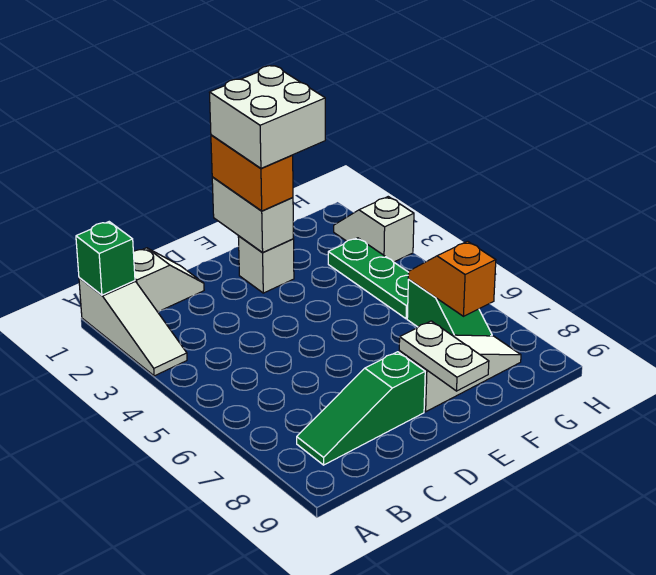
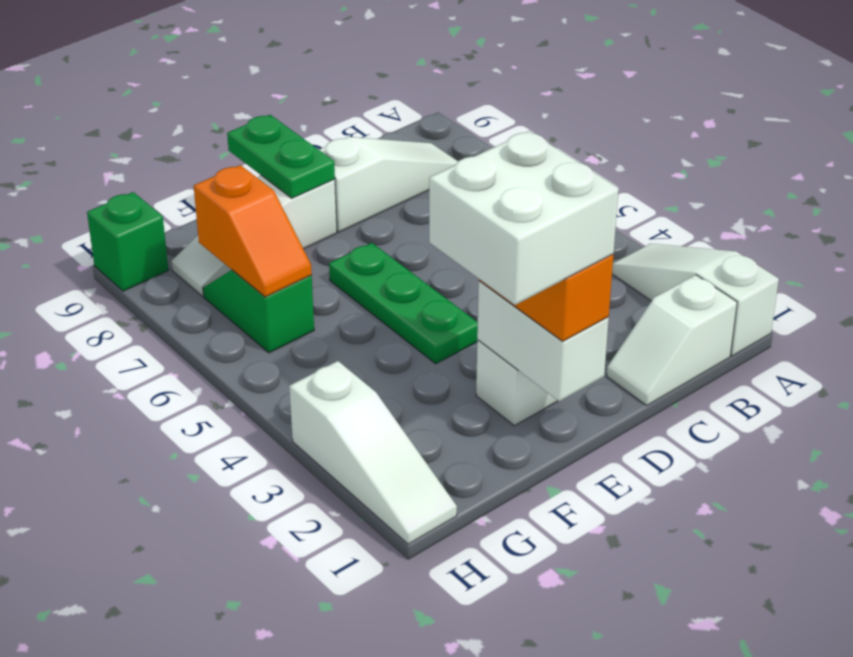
green 1x1 brick [76,222,135,295] -> green 1x1 brick moved to [87,192,168,291]
green 1x3 slope [297,352,425,465] -> white 1x3 slope [319,137,458,232]
white 1x2 plate [399,321,489,391] -> green 1x2 plate [227,115,335,198]
green 1x3 plate [328,238,409,319] -> green 1x3 plate moved to [329,243,478,364]
white 1x2 slope [334,197,414,262] -> white 1x3 slope [289,361,457,544]

